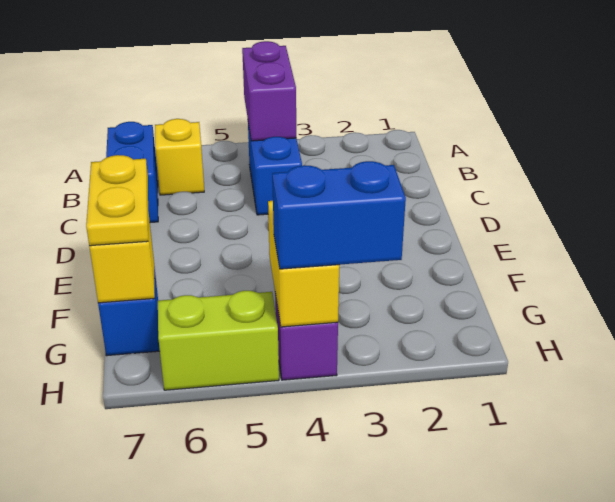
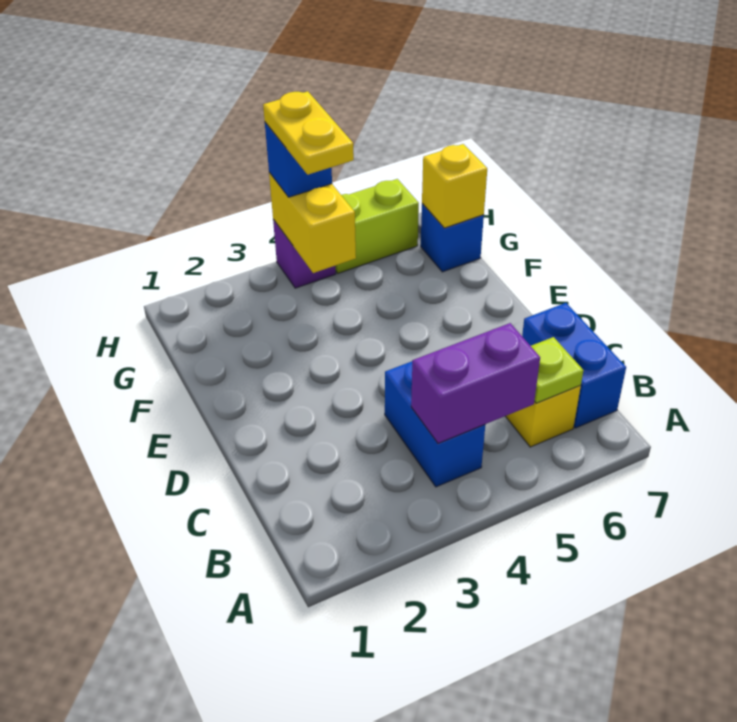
purple 1x2 brick [242,41,296,141] -> purple 1x2 brick turned to [411,323,540,443]
none -> lime 1x1 plate [531,337,583,403]
yellow 1x2 plate [86,155,148,246] -> yellow 1x2 plate moved to [263,91,354,175]
blue 1x2 brick [272,161,406,269] -> blue 1x1 brick [265,122,332,197]

